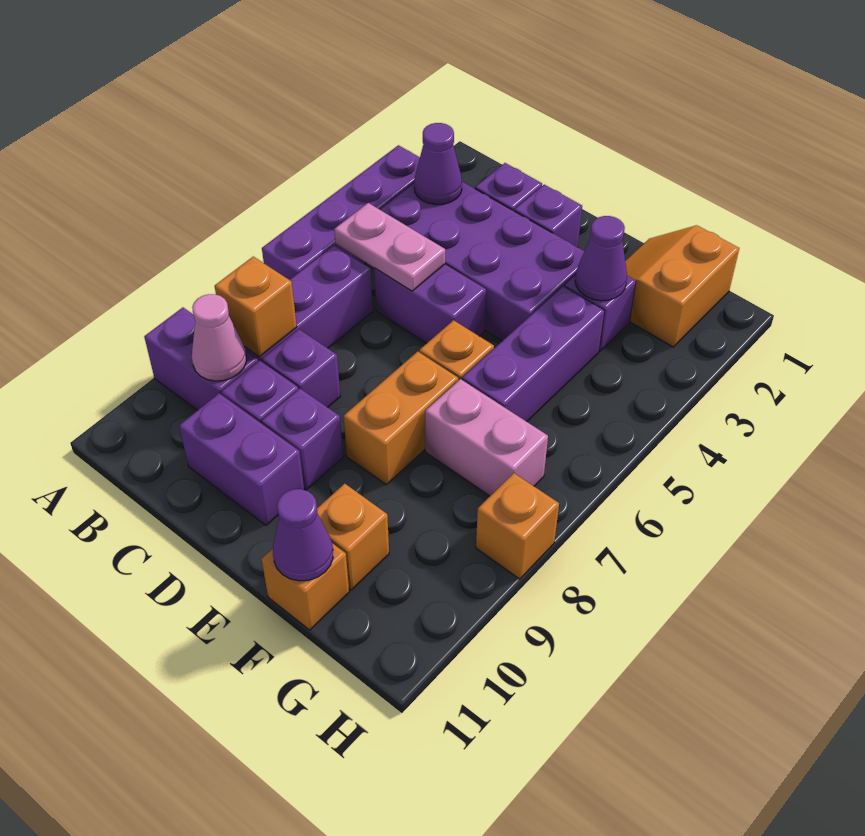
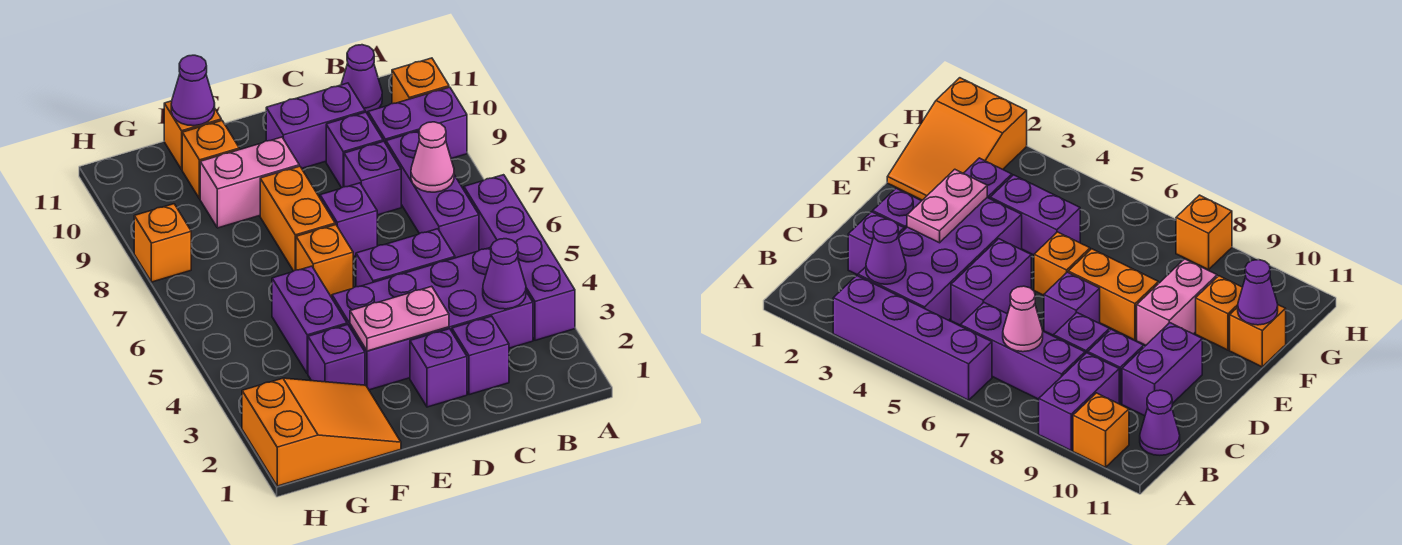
pink 1x2 plate [334,203,445,291] -> pink 1x2 plate moved to [350,286,449,351]
orange 1x1 brick [215,257,297,357] -> orange 1x1 brick moved to [392,58,449,104]
pink 1x1 cone [192,294,246,381] -> pink 1x1 cone moved to [411,122,454,192]
purple 1x1 brick [262,389,343,490] -> purple 1x1 brick moved to [320,183,377,257]
orange 2x2 slope [625,225,739,347] -> orange 2x3 slope [242,378,401,486]
purple 1x1 cone [575,216,627,301] -> purple 1x1 cone moved to [341,45,382,114]
purple 1x3 brick [462,286,604,422] -> purple 1x2 brick [272,266,347,374]
pink 1x2 brick [425,379,548,496] -> pink 1x2 brick moved to [200,137,299,228]

